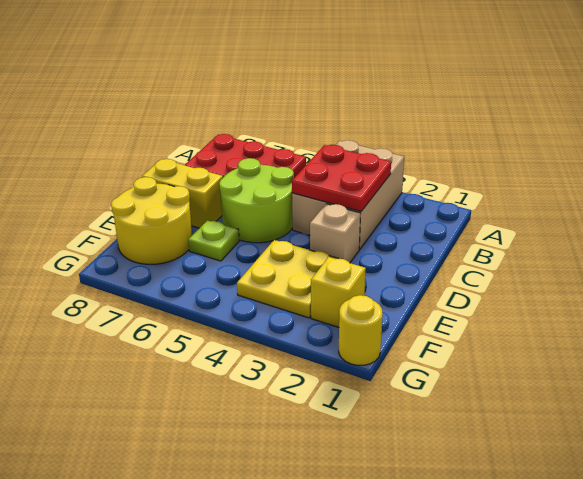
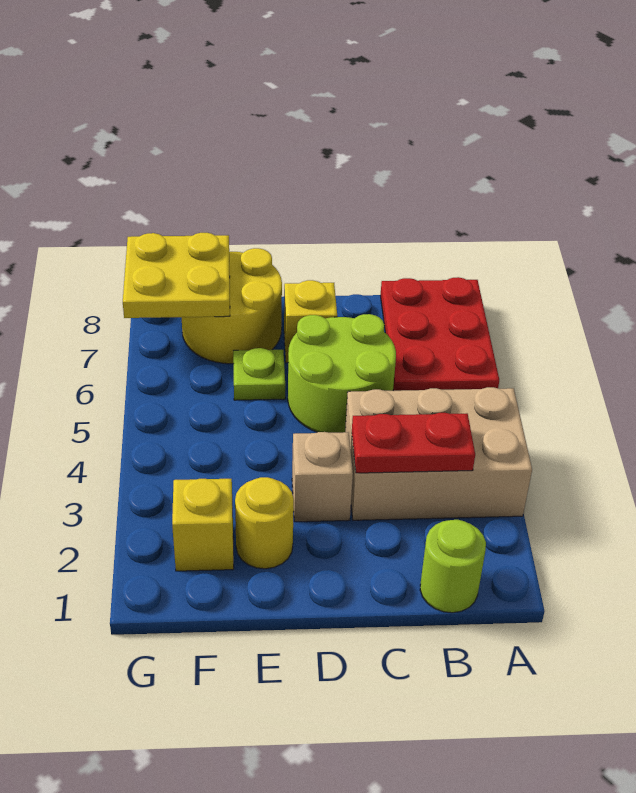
none -> lime 1x1 round brick [420,520,486,613]
red 2x2 plate [292,145,391,211] -> red 1x2 plate [352,413,475,473]
yellow 1x2 brick [142,159,223,228] -> yellow 1x1 brick [284,280,337,363]
yellow 2x2 plate [237,240,337,318] -> yellow 2x2 plate moved to [123,233,230,318]
yellow 1x1 round brick [339,295,383,365] -> yellow 1x1 round brick moved to [235,477,294,569]

